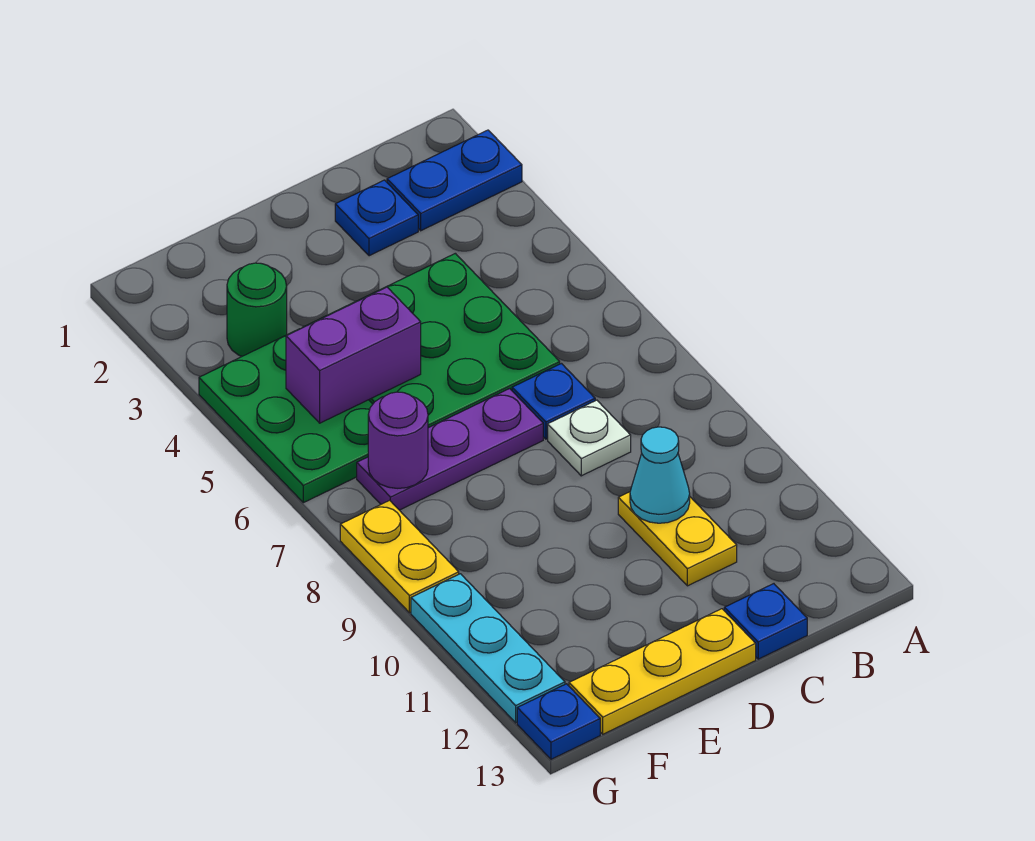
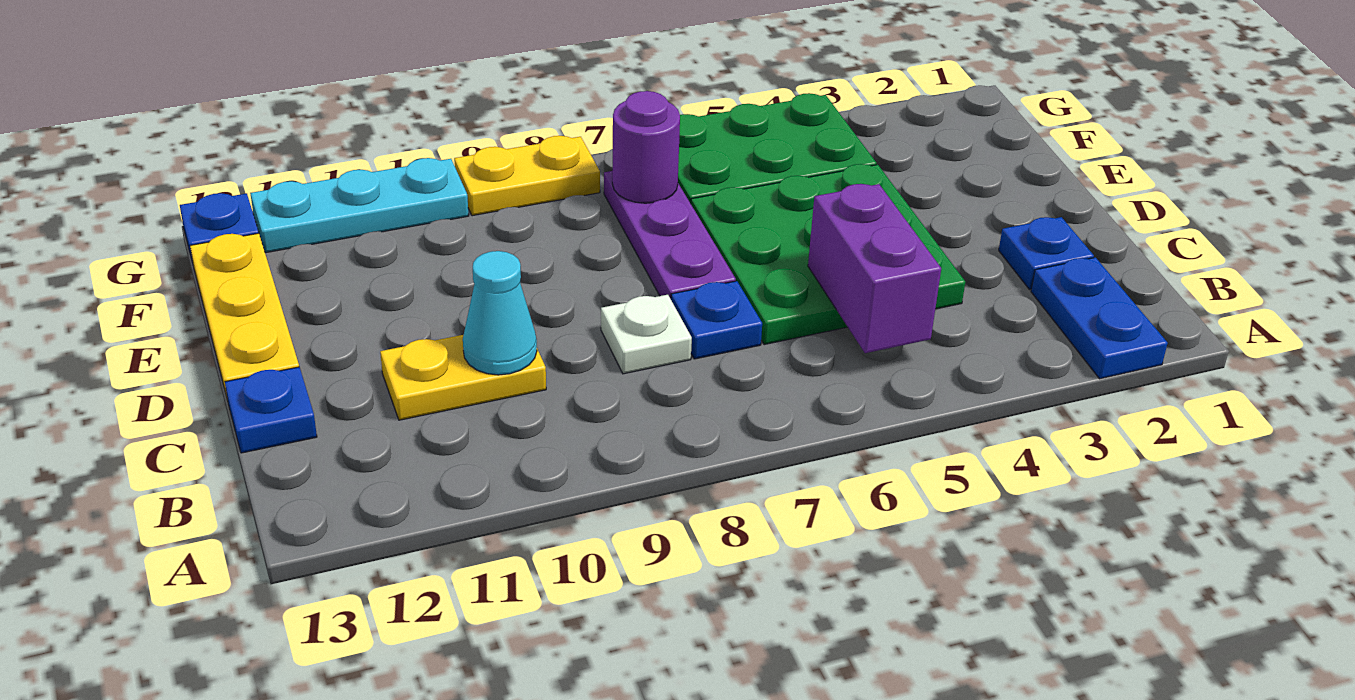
purple 1x2 brick [286,287,421,423] -> purple 1x2 brick moved to [808,184,941,353]
green 1x1 round brick [227,263,287,356] -> none

